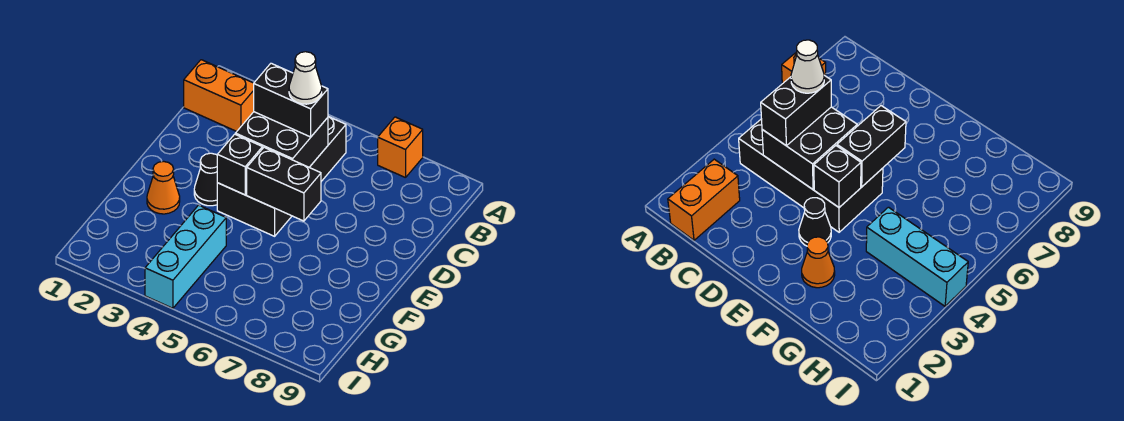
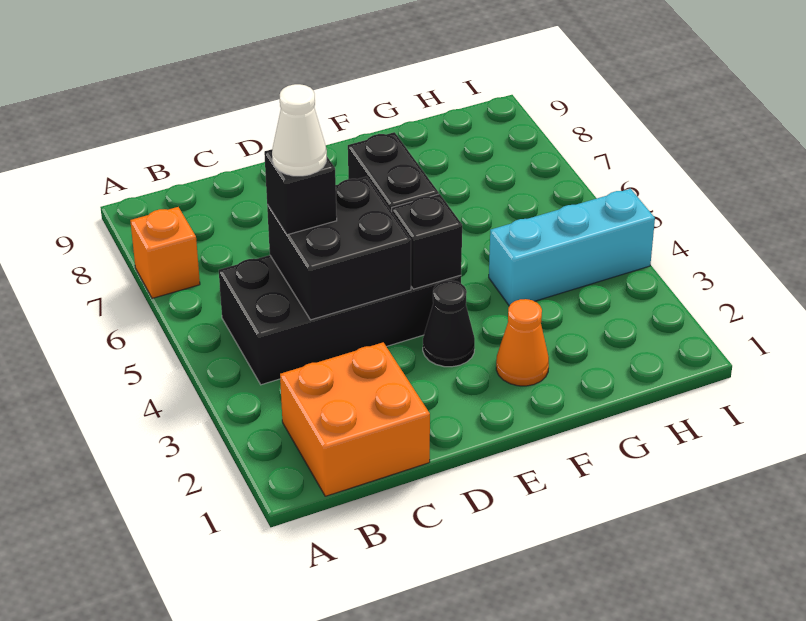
orange 1x2 brick [184,60,254,131] -> orange 2x2 brick [280,342,430,496]
black 1x2 brick [254,63,328,137] -> black 1x1 brick [264,149,337,235]

